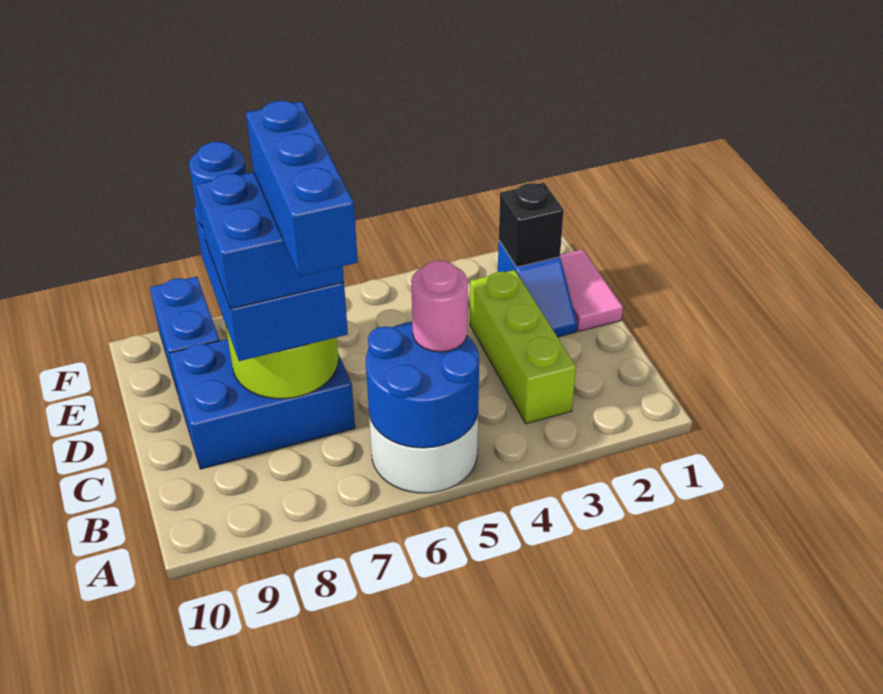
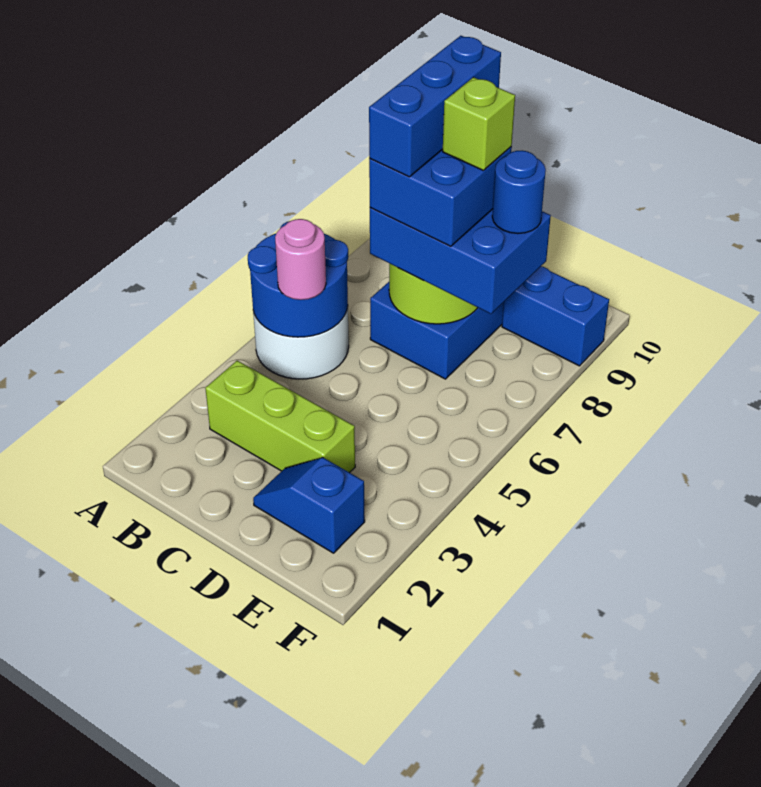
blue 1x3 brick [246,101,358,276] -> blue 1x3 brick turned to [369,36,501,177]
pink 1x2 tile [560,250,623,331] -> none
none -> lime 1x1 brick [443,77,515,171]
black 1x1 brick [499,183,564,267] -> none

